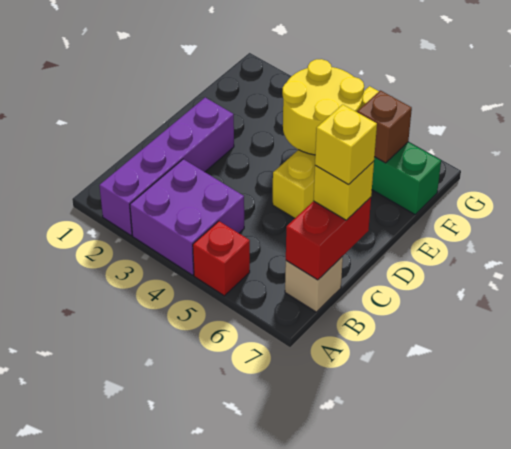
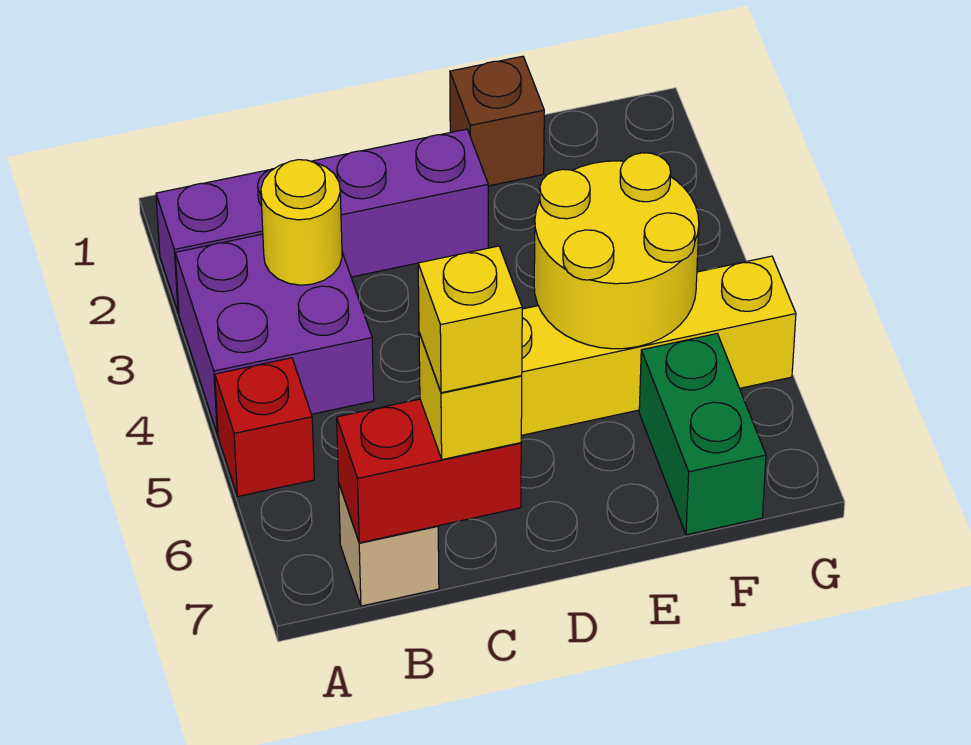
none -> yellow 1x1 round brick [261,160,342,285]
brown 1x1 brick [357,90,412,163] -> brown 1x1 brick moved to [450,56,544,186]

